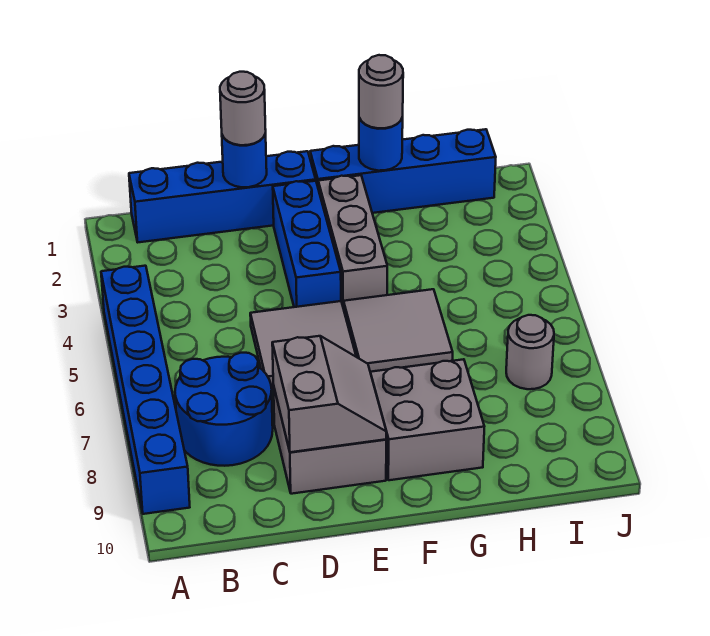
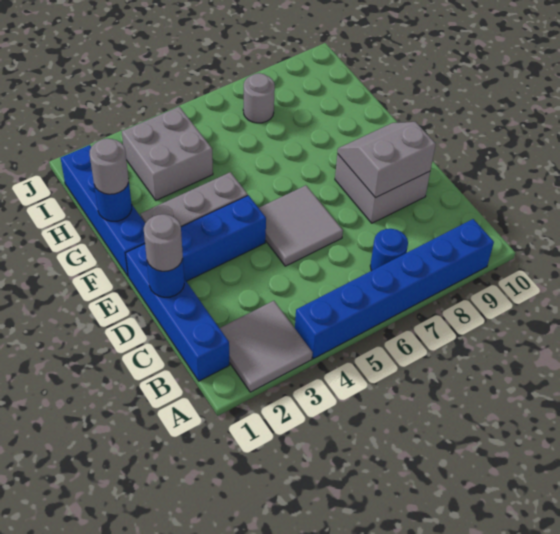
blue 2x2 round brick [175,353,273,466] -> blue 1x1 round brick [370,229,408,271]
grey 2x2 tile [344,289,453,372] -> grey 2x2 tile moved to [220,301,313,392]
grey 2x2 brick [370,359,484,480] -> grey 2x2 brick moved to [122,107,213,200]

